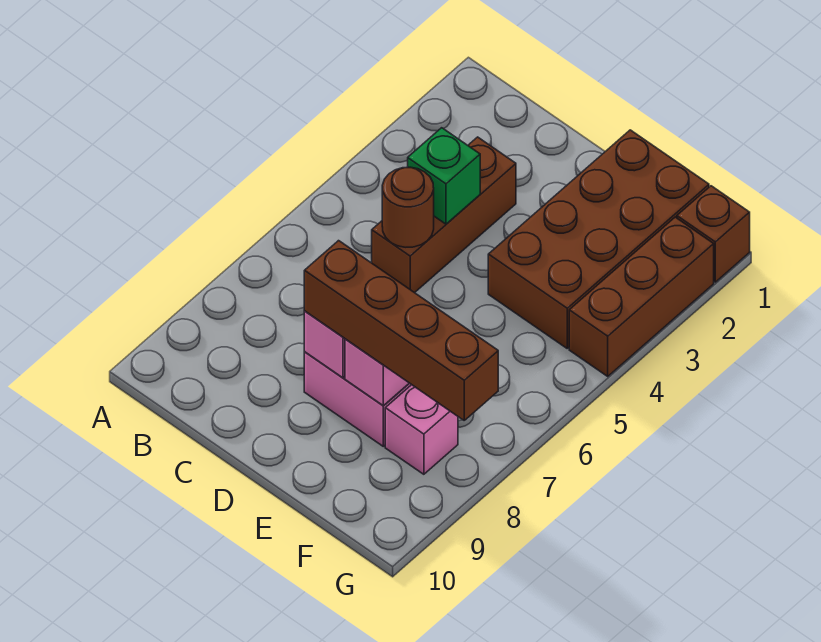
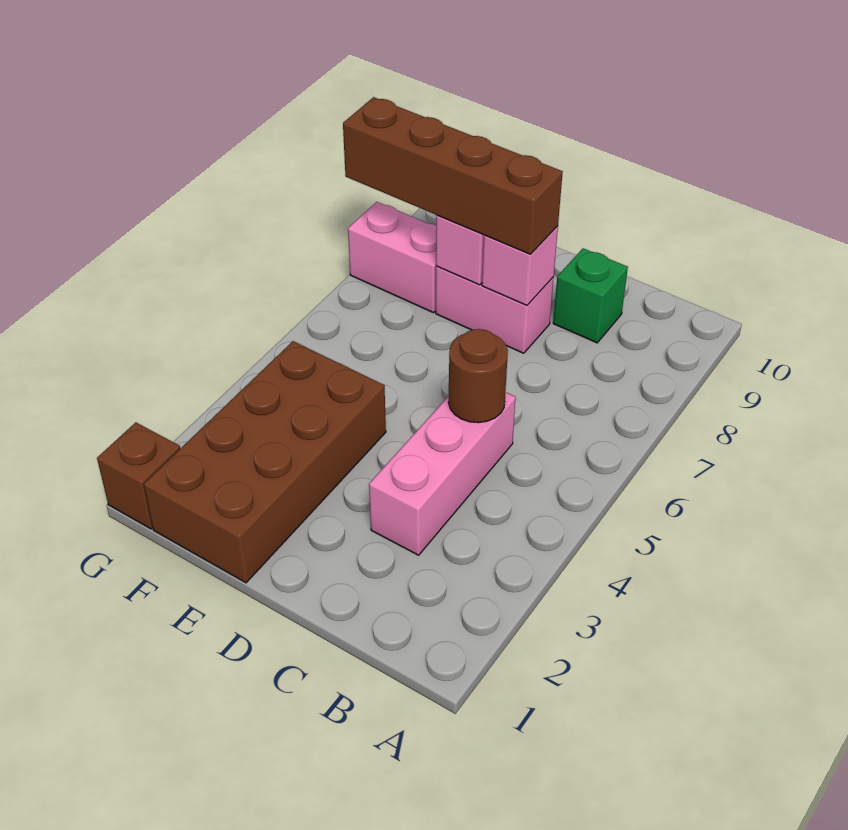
brown 1x3 brick [372,137,516,293] -> pink 1x3 brick [369,392,516,555]
green 1x1 brick [408,128,480,224] -> green 1x1 brick moved to [553,248,628,343]
pink 1x1 brick [385,385,458,474] -> pink 1x2 brick [348,202,436,313]
brown 1x3 brick [569,217,714,376] -> none

